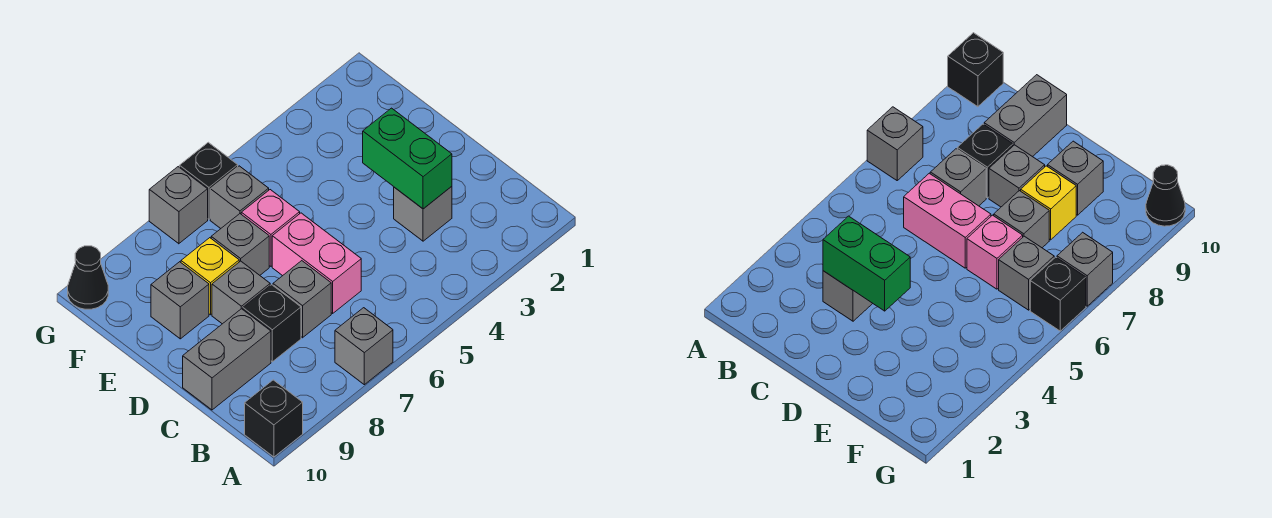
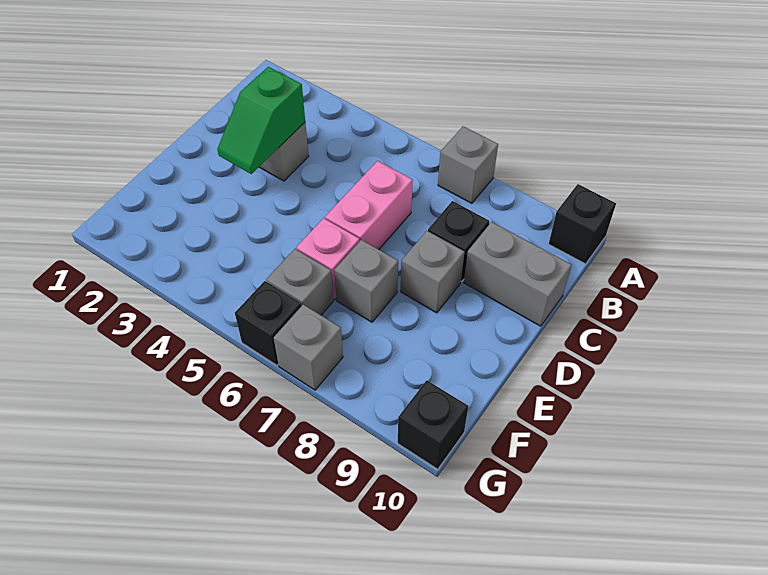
green 1x2 brick [363,108,452,209] -> green 1x2 slope [217,67,305,174]
grey 1x1 brick [273,261,331,338] -> none
yellow 1x1 brick [181,238,239,315] -> none
grey 1x1 brick [151,262,209,339] -> none
black 1x1 cone [68,246,108,309] -> black 1x1 brick [398,380,468,469]

